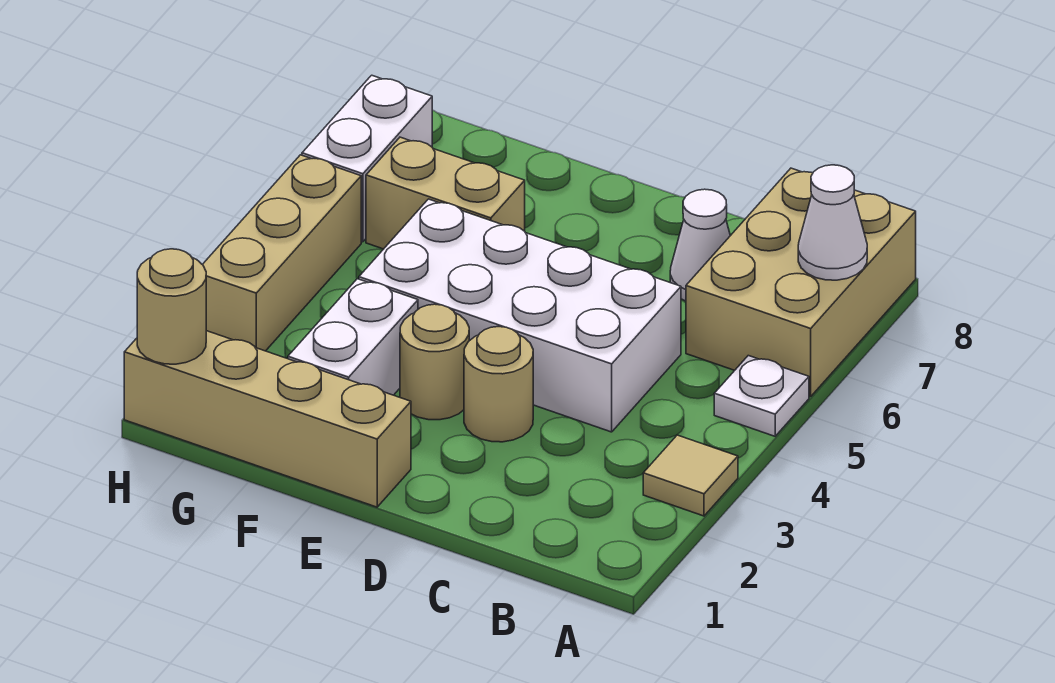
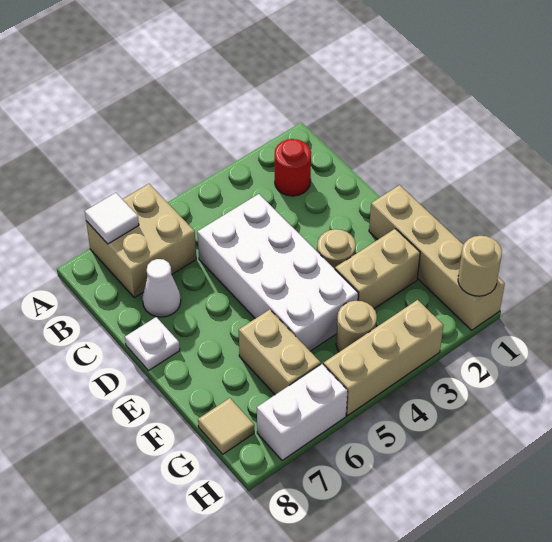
tan 1x1 tile [643,435,738,516] -> tan 1x1 tile moved to [198,398,254,454]
white 1x1 plate [714,356,809,436] -> white 1x1 plate moved to [125,317,180,371]
tan 2x3 brick [686,168,916,397] -> tan 2x2 brick [86,184,196,297]
white 1x1 cone [798,165,867,280] -> white 1x1 tile [85,193,139,244]
none -> red 1x1 round brick [275,139,311,196]
tan 1x1 round brick [464,327,533,442] -> tan 1x1 round brick moved to [336,301,377,352]
white 1x2 brick [288,279,418,395] -> tan 1x2 brick [335,229,420,309]

